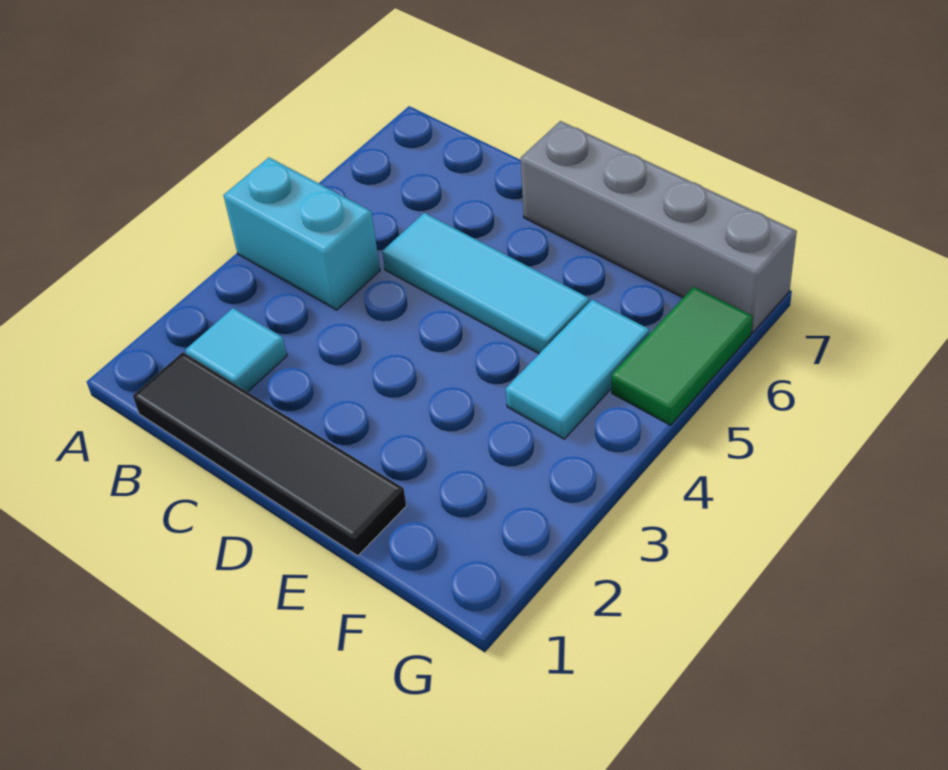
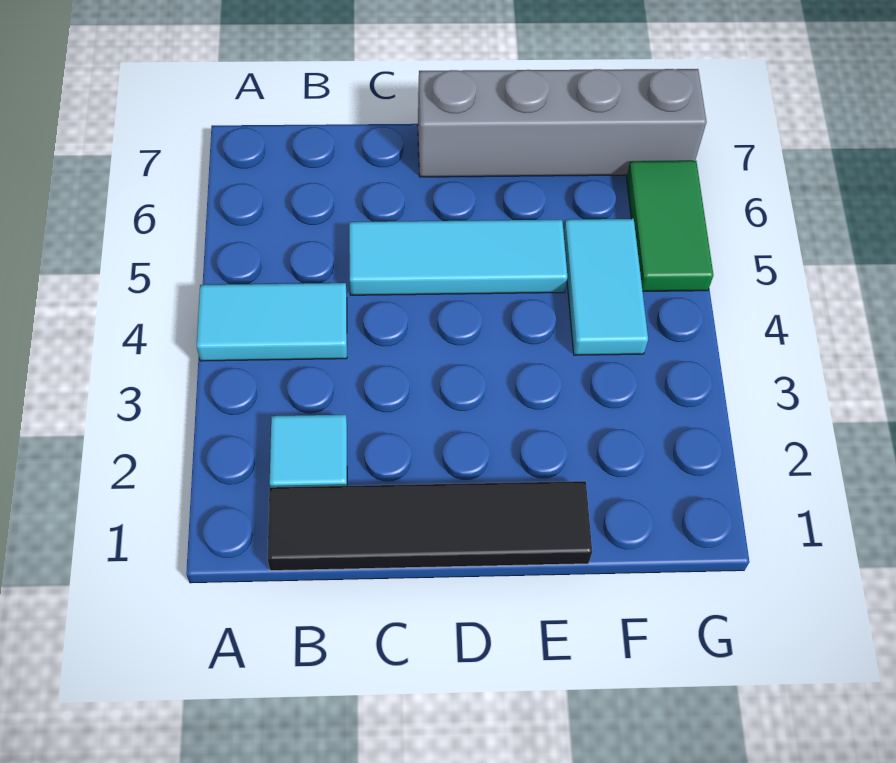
cyan 1x2 brick [223,158,380,310] -> cyan 1x2 tile [197,283,347,361]

